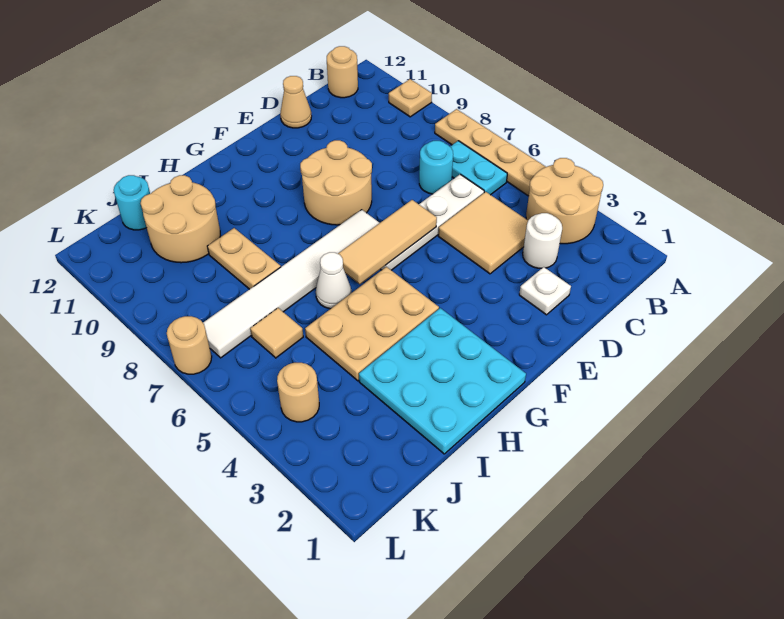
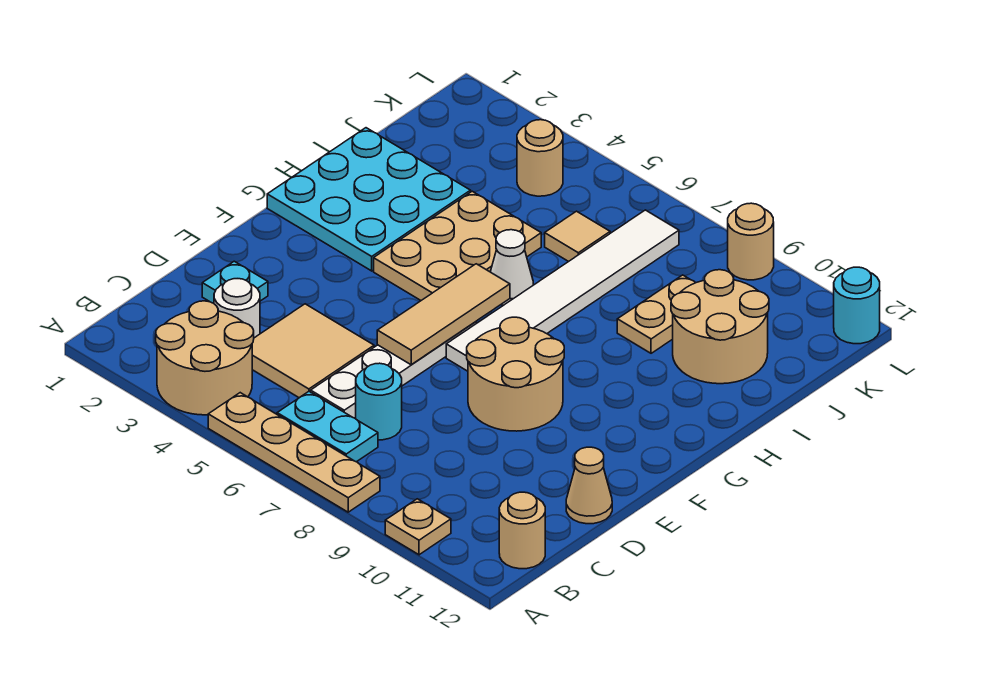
white 1x1 plate [519,267,571,315] -> cyan 1x1 plate [202,261,268,303]
tan 1x2 plate [207,228,281,289] -> tan 1x2 plate turned to [617,275,695,353]
cyan 1x1 round brick [114,175,150,230] -> cyan 1x1 round brick moved to [834,267,880,344]
tan 1x1 round brick [167,316,212,374] -> tan 1x1 round brick moved to [728,203,774,280]

